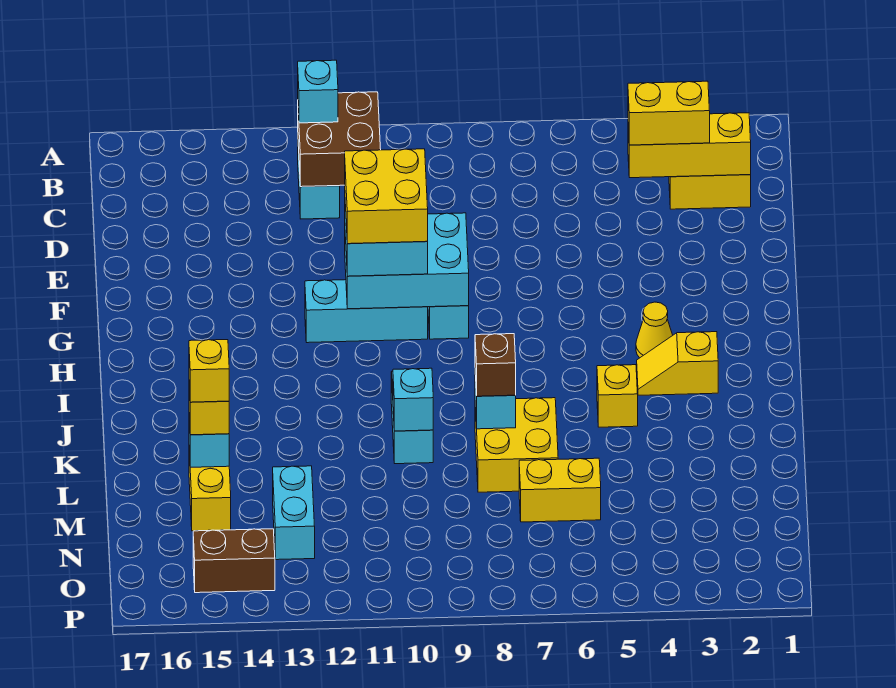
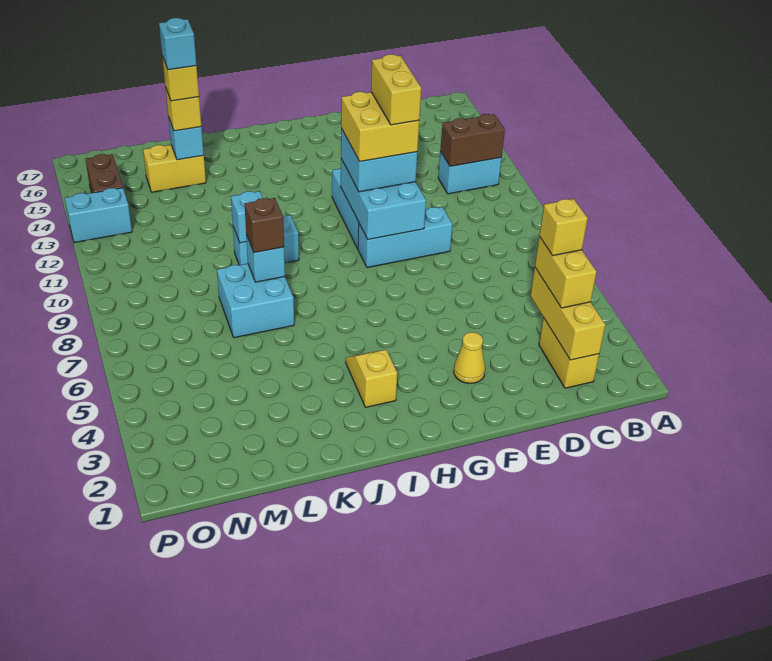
brown 2x2 brick [298,92,381,187] -> brown 1x2 brick [440,114,505,166]
cyan 1x1 brick [298,60,338,123] -> cyan 1x1 brick moved to [159,18,197,70]
yellow 1x1 cone [636,302,673,358] -> yellow 1x1 cone moved to [454,332,485,383]
yellow 1x1 brick [597,365,638,427] -> yellow 1x1 brick moved to [539,199,588,256]
yellow 2x2 brick [475,398,558,492] -> cyan 2x2 brick [217,264,294,338]
yellow 1x2 brick [519,458,601,522] -> yellow 1x2 brick moved to [371,54,421,125]
cyan 1x2 brick [273,466,315,560] -> cyan 1x2 brick moved to [65,188,132,243]

